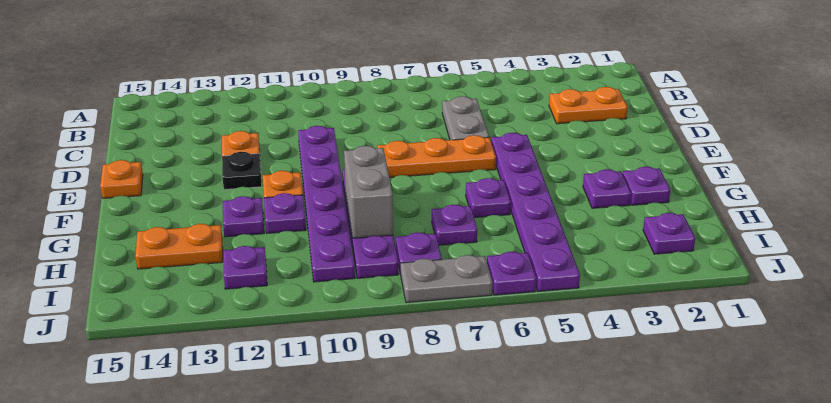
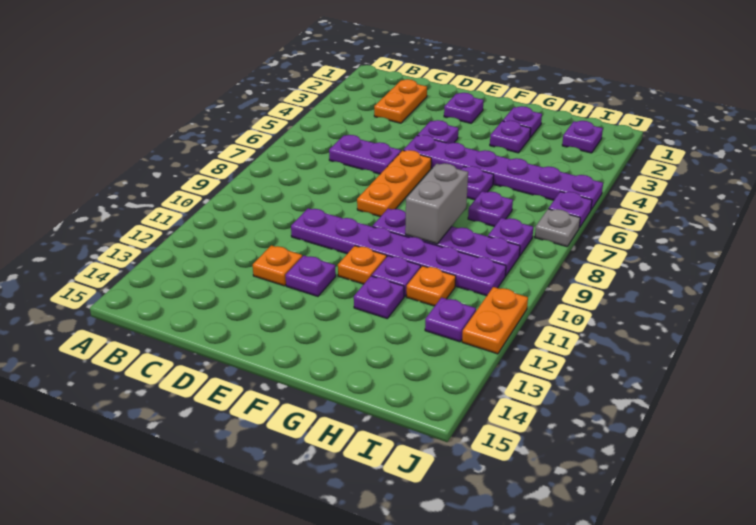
grey 1x2 plate [442,96,489,140] -> purple 1x2 plate [329,135,401,174]
none -> purple 1x1 plate [444,93,484,123]
none -> purple 1x1 plate [418,120,458,143]
black 1x1 plate [222,152,262,190] -> purple 1x1 plate [286,256,336,296]
orange 1x1 plate [100,160,143,198] -> orange 1x1 plate moved to [406,266,456,306]
grey 1x2 brick [344,146,393,238] -> grey 1x2 brick turned to [405,163,468,244]
orange 1x2 plate [136,224,223,269] -> orange 1x2 plate moved to [462,287,528,354]
grey 1x2 plate [401,255,492,303] -> grey 1x1 plate [535,209,580,247]

